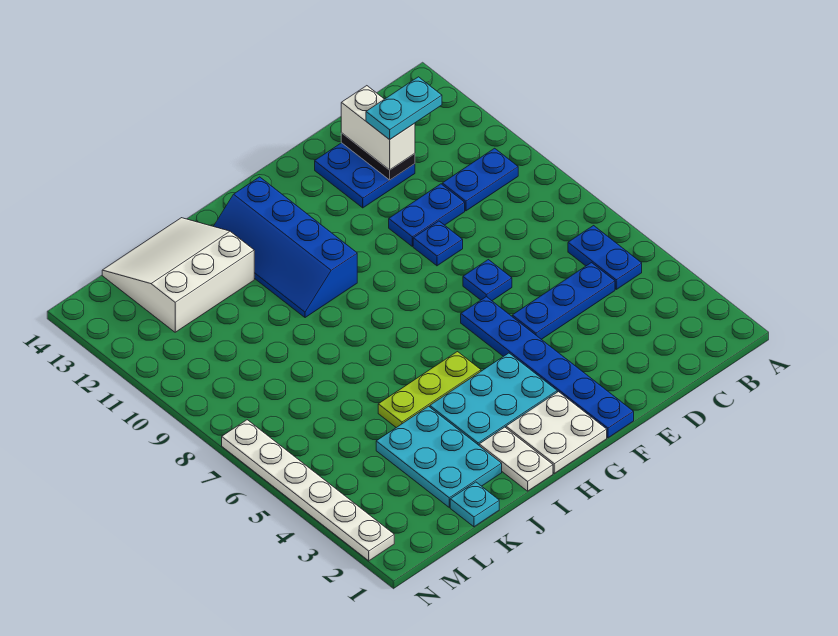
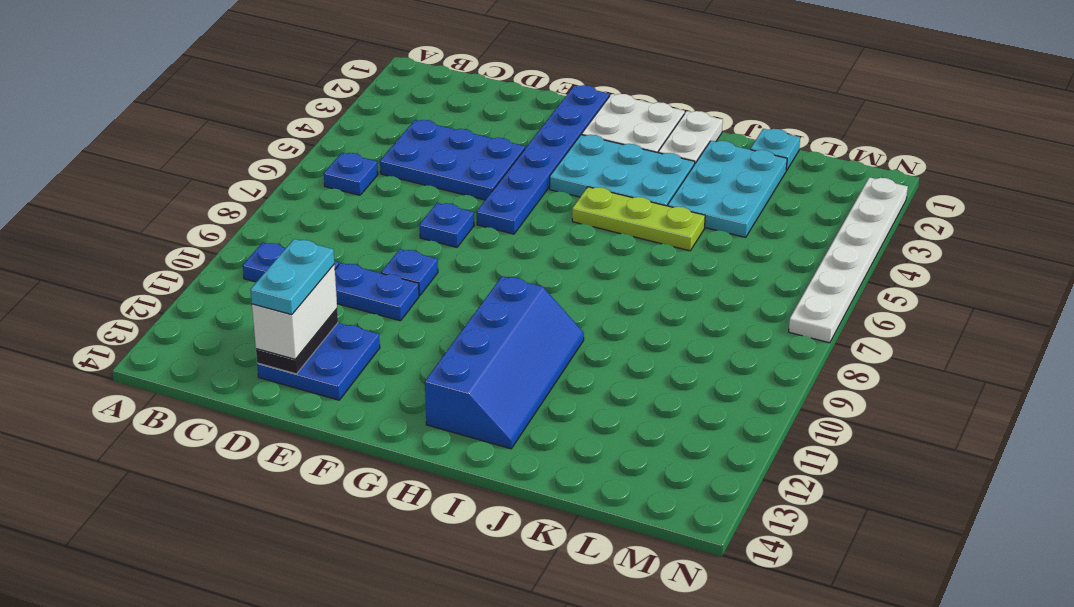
blue 1x2 plate [568,226,642,289] -> blue 1x1 plate [324,153,378,195]
blue 1x3 plate [512,263,615,339] -> blue 2x3 plate [380,120,525,200]
cyan 1x2 plate [366,77,442,140] -> cyan 1x2 plate turned to [251,239,334,315]
white 3x3 slope [102,218,254,332] -> none

